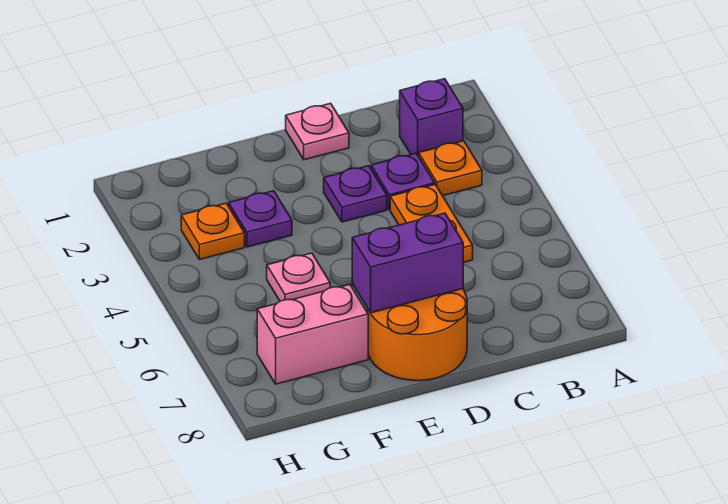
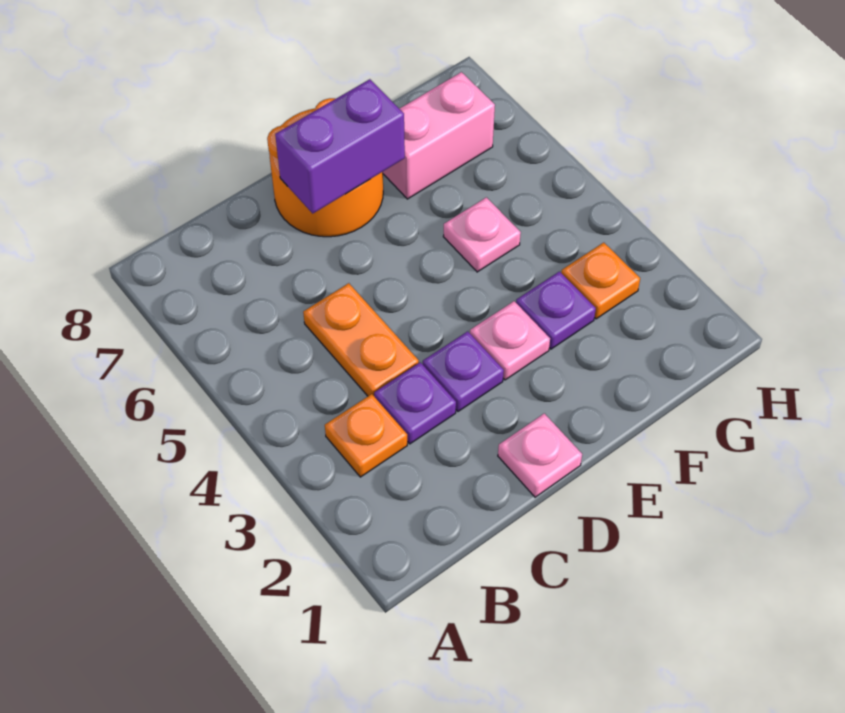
purple 1x1 brick [400,79,463,156] -> none
none -> pink 1x1 plate [470,301,550,380]

